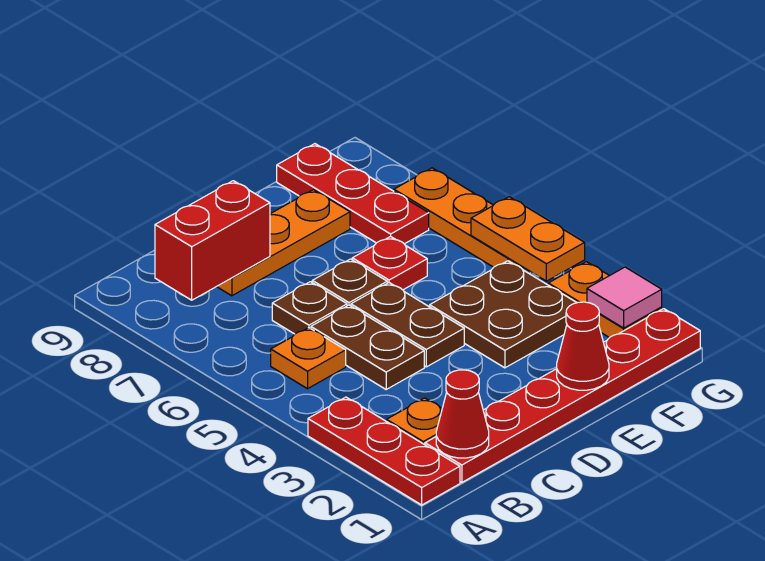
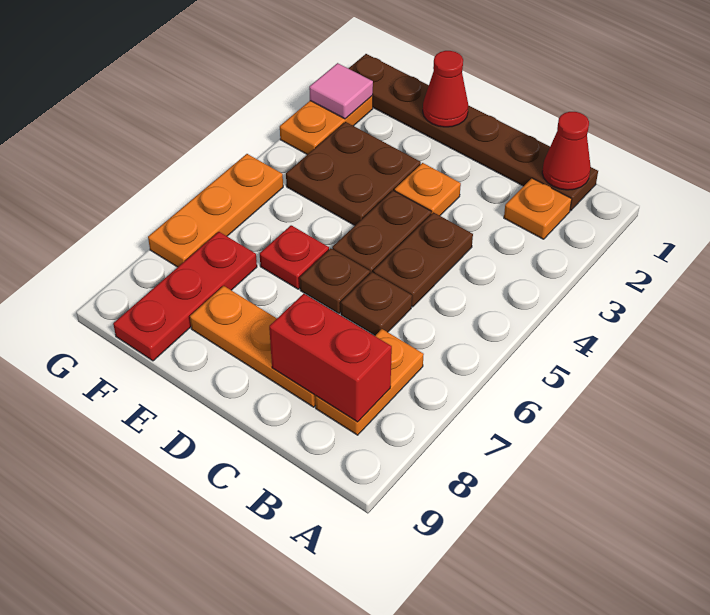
red 1x3 plate [308,397,460,505] -> none
red 1x6 plate [425,309,700,482] -> brown 1x6 plate [348,54,598,211]
orange 1x1 plate [271,328,346,389] -> orange 1x1 plate moved to [394,163,461,216]
orange 1x2 plate [471,197,585,281] -> orange 1x2 plate moved to [315,329,424,435]

